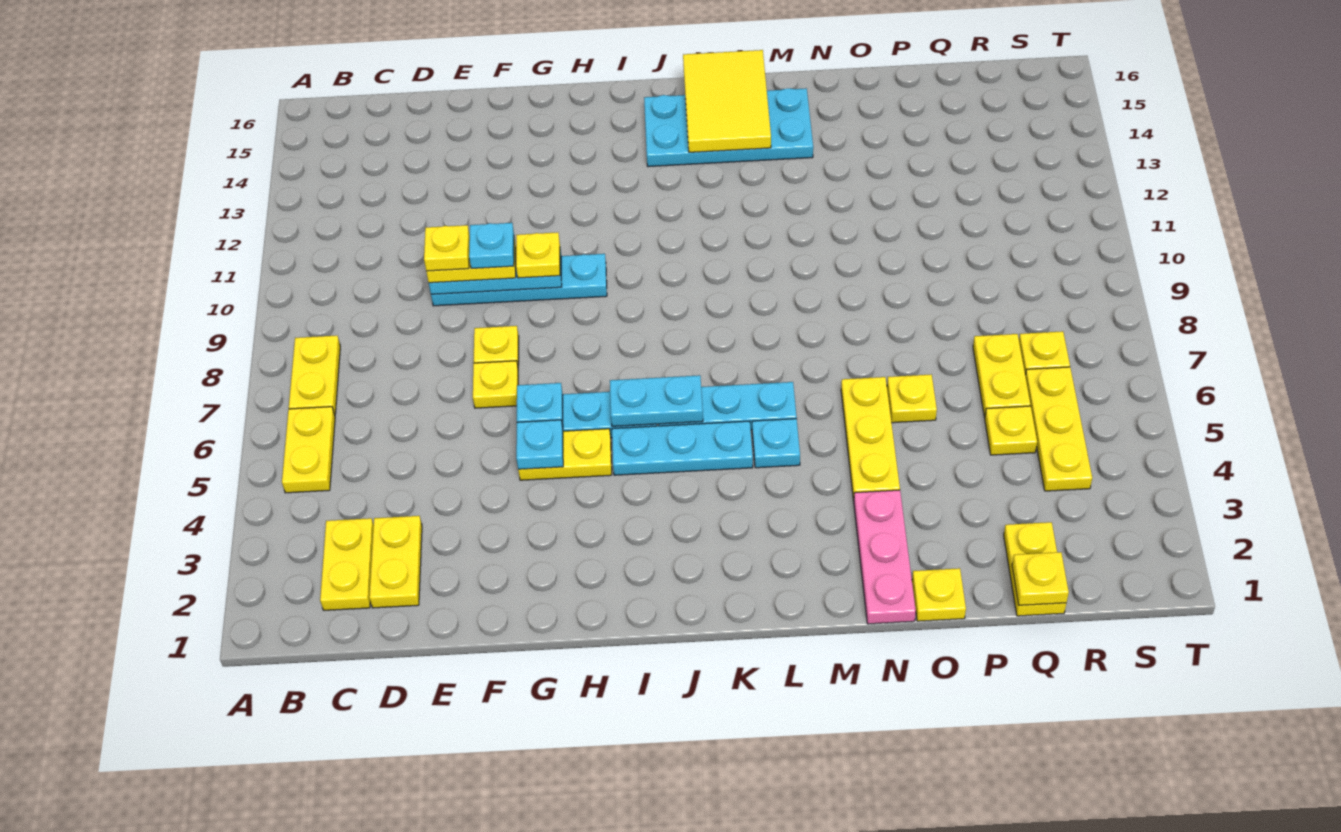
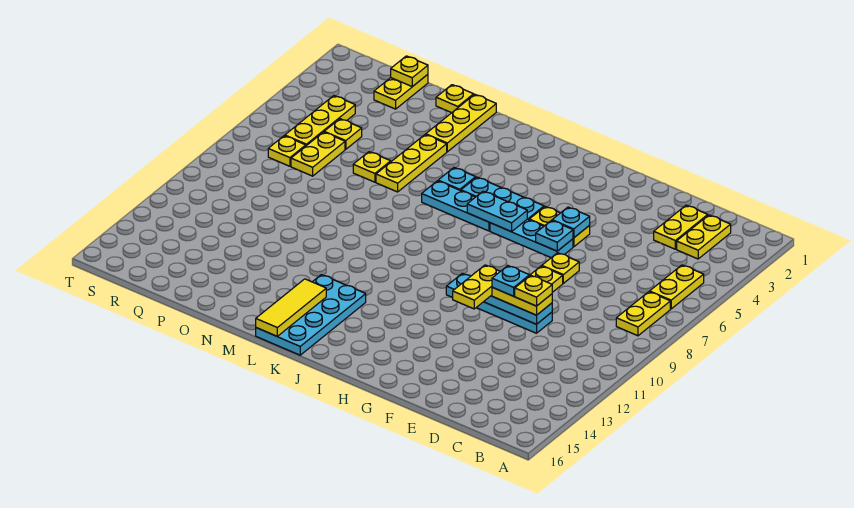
yellow 1x1 plate [516,232,560,278] -> yellow 1x2 plate [453,265,500,309]
cyan 2x4 plate [644,88,813,167] -> cyan 2x4 plate turned to [256,275,366,355]
yellow 2x3 tile [683,50,771,152] -> yellow 1x3 tile [256,279,326,336]
pink 1x3 plate [854,490,916,624] -> yellow 1x3 plate [426,94,496,152]

